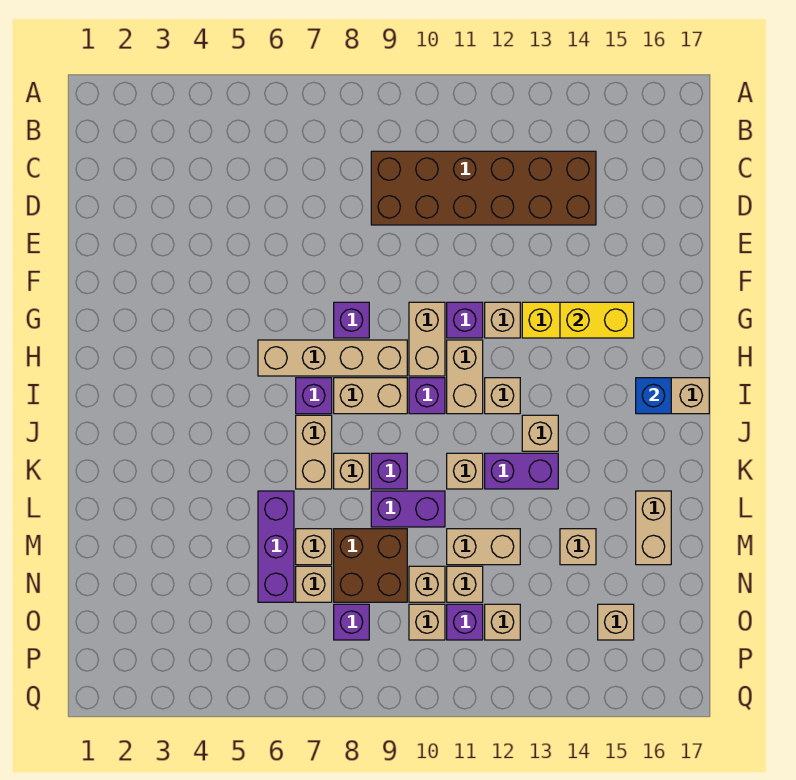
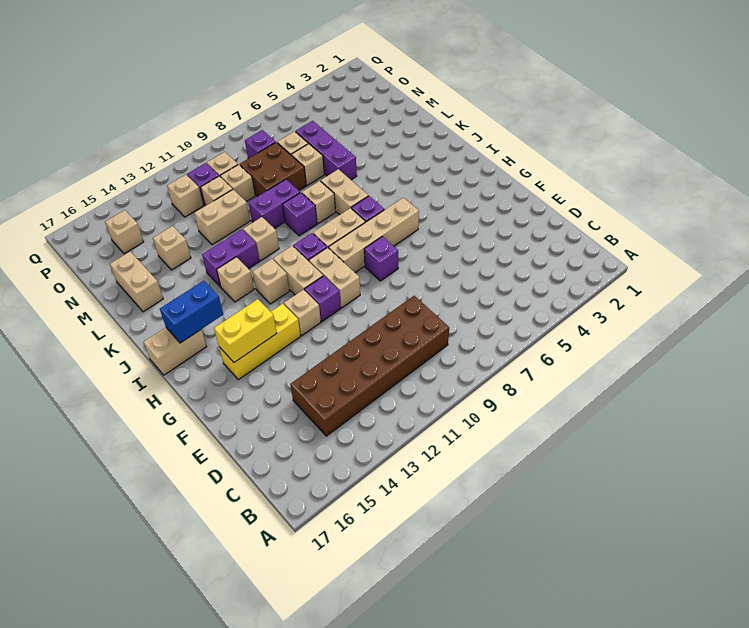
blue 1x1 brick [636,378,671,414] -> blue 1x2 brick [160,281,223,343]

